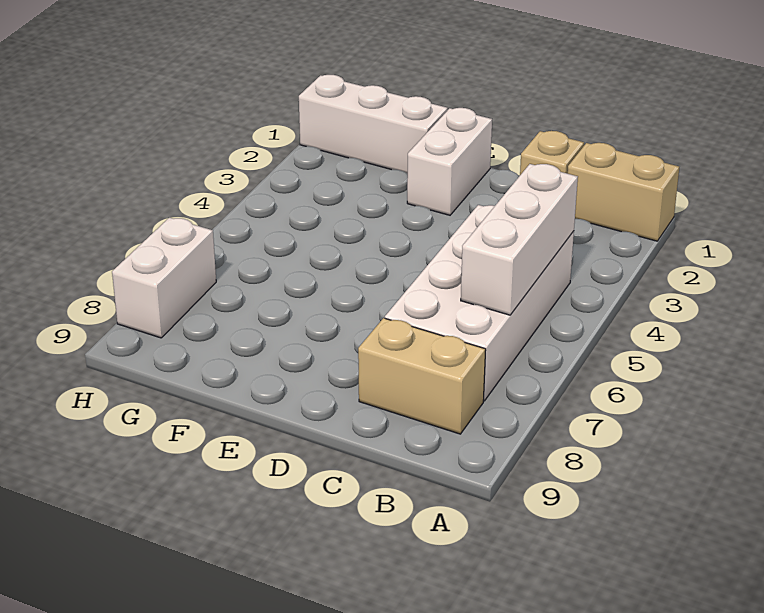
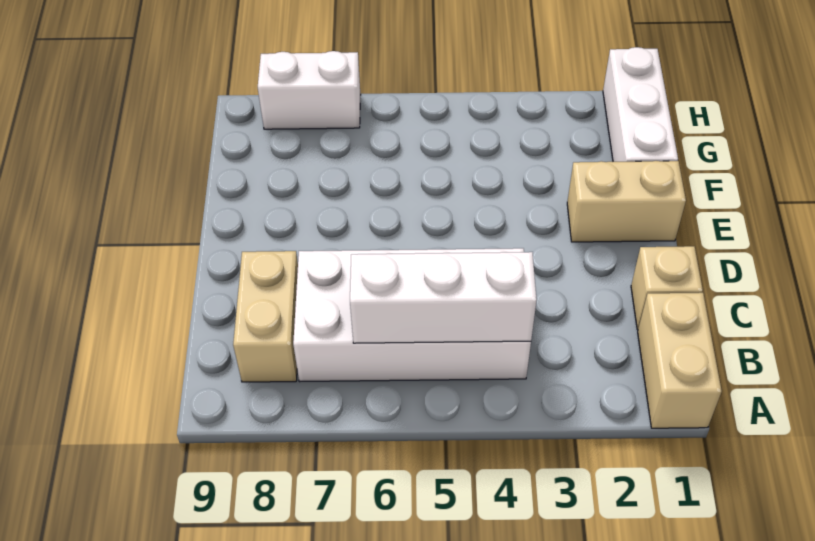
white 1x2 brick [407,108,492,215] -> tan 1x2 brick [567,161,686,242]

